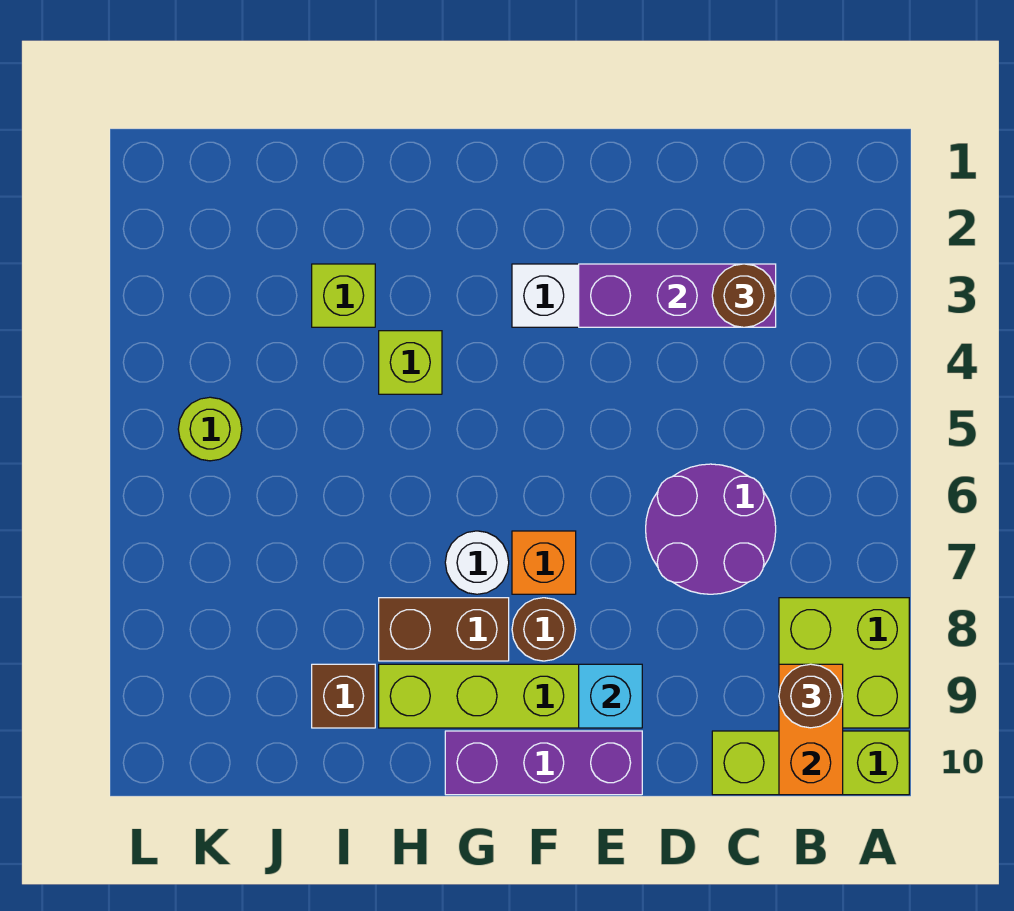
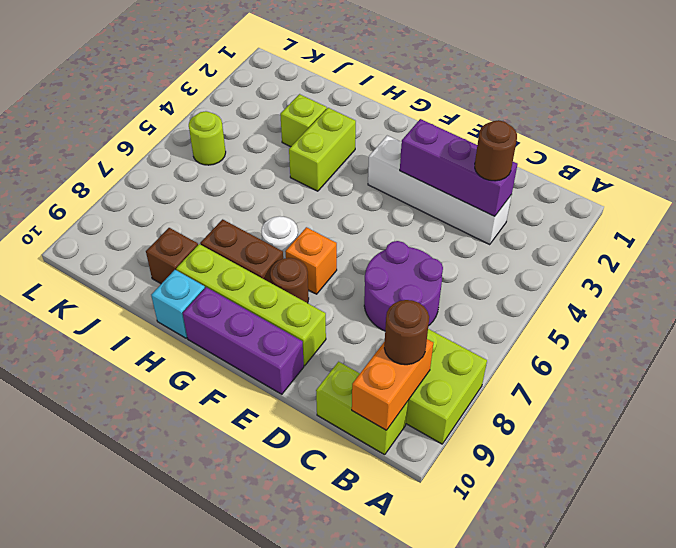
lime 1x3 brick [712,731,909,795] -> lime 1x2 brick [316,362,408,455]
cyan 1x1 brick [579,664,642,728] -> cyan 1x1 brick moved to [151,270,205,338]
lime 1x1 brick [379,331,442,394] -> lime 1x2 brick [289,108,356,191]

